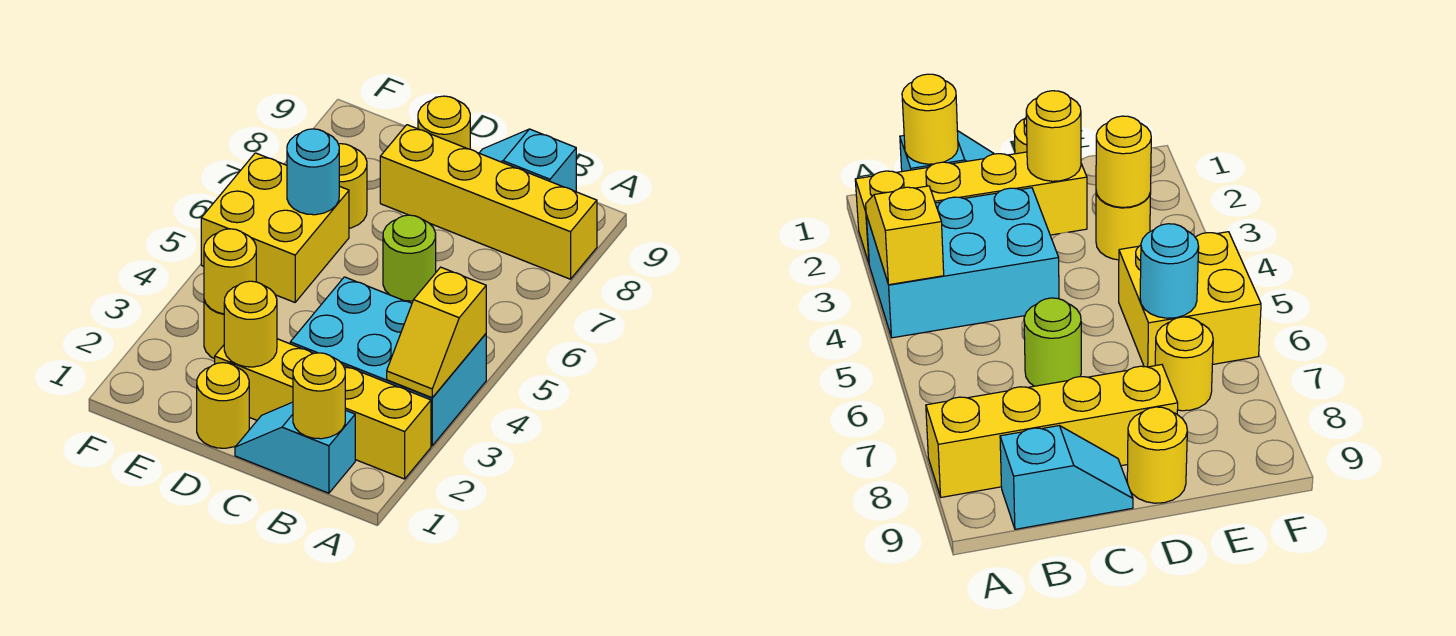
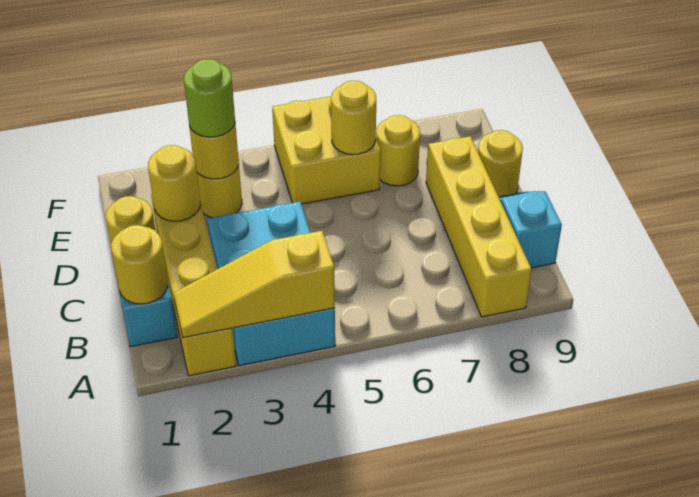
yellow 1x2 slope [387,267,486,398] -> yellow 1x3 slope [174,231,335,338]
lime 1x1 round brick [383,215,436,301] -> lime 1x1 round brick moved to [184,59,235,137]
cyan 1x1 round brick [287,129,339,215] -> yellow 1x1 round brick [331,81,376,155]

